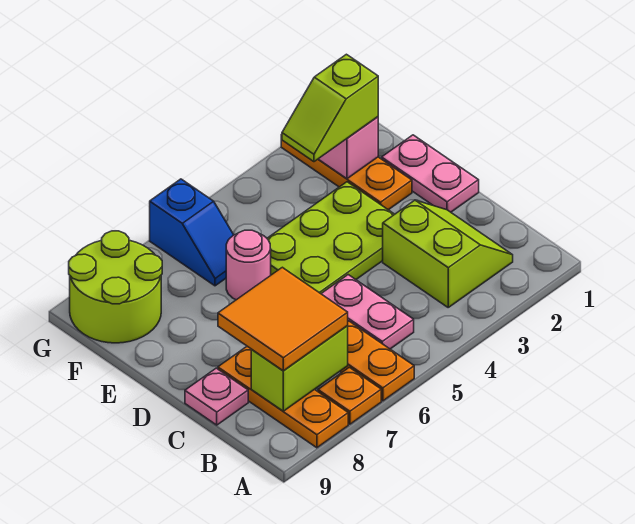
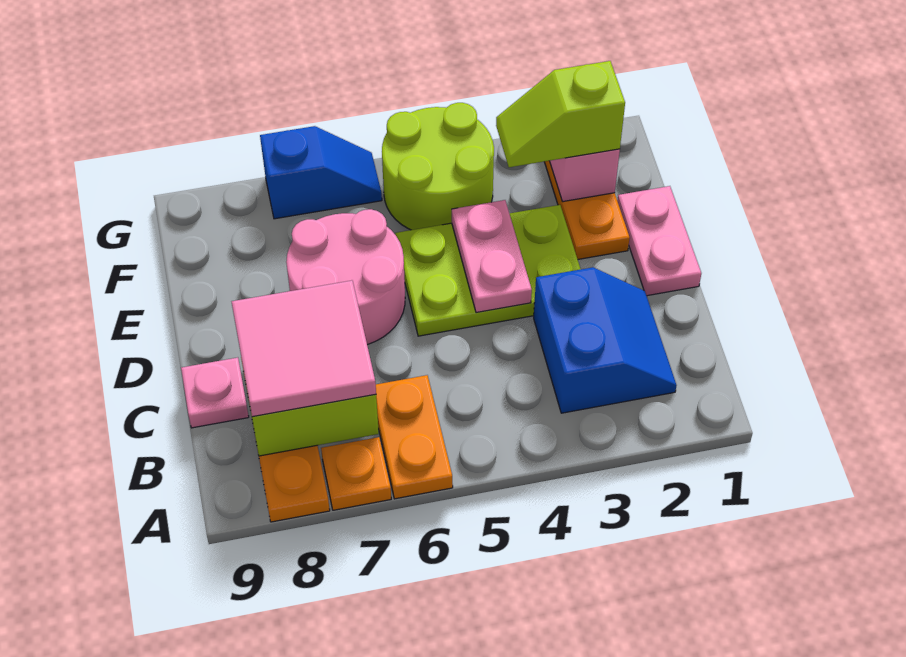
lime 2x2 slope [383,200,513,307] -> blue 2x2 slope [534,267,677,413]
pink 1x2 plate [321,275,414,349] -> pink 1x2 plate moved to [452,200,532,313]
orange 2x2 tile [218,267,348,371] -> pink 2x2 tile [232,280,376,417]
pink 1x1 round brick [226,230,271,300] -> pink 2x2 round brick [286,209,405,345]
blue 1x2 slope [150,179,233,286] -> blue 1x2 slope turned to [260,126,382,219]
lime 2x2 round brick [69,231,162,343] -> lime 2x2 round brick moved to [382,103,494,230]

